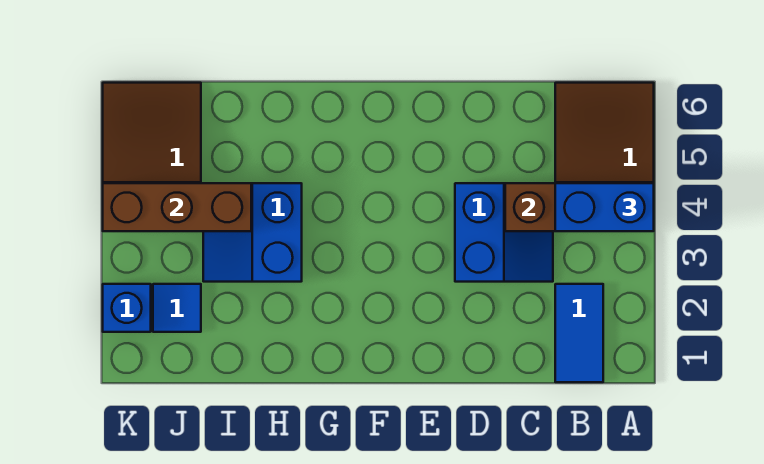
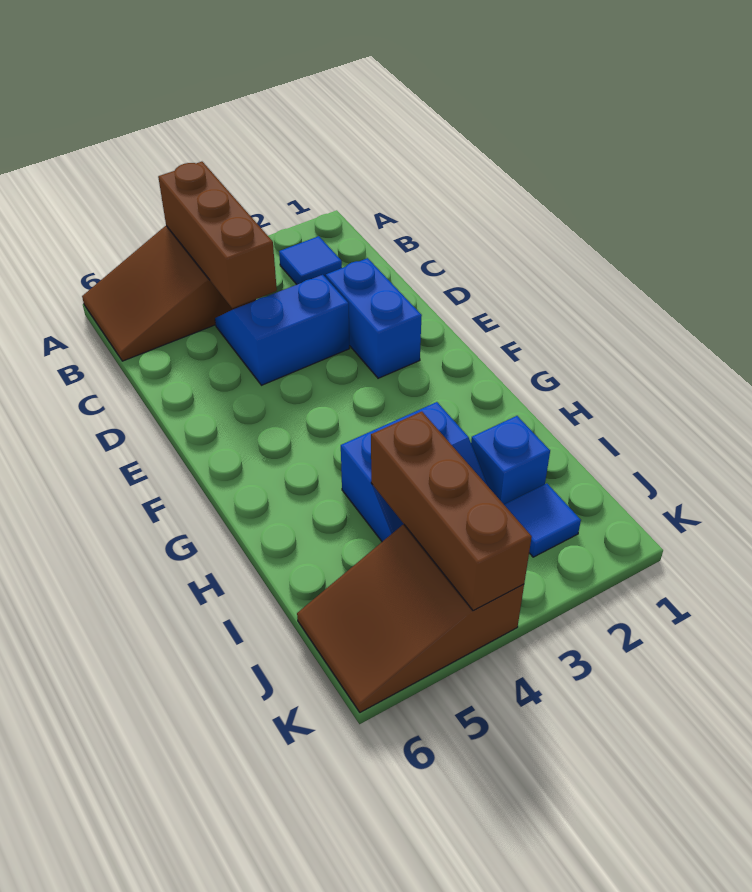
blue 1x2 brick [555,183,654,231] -> blue 1x2 brick moved to [326,258,422,378]
blue 1x2 tile [555,284,603,382] -> blue 1x1 tile [279,236,342,284]
blue 1x1 brick [103,284,151,332] -> blue 1x1 brick moved to [471,416,550,504]

